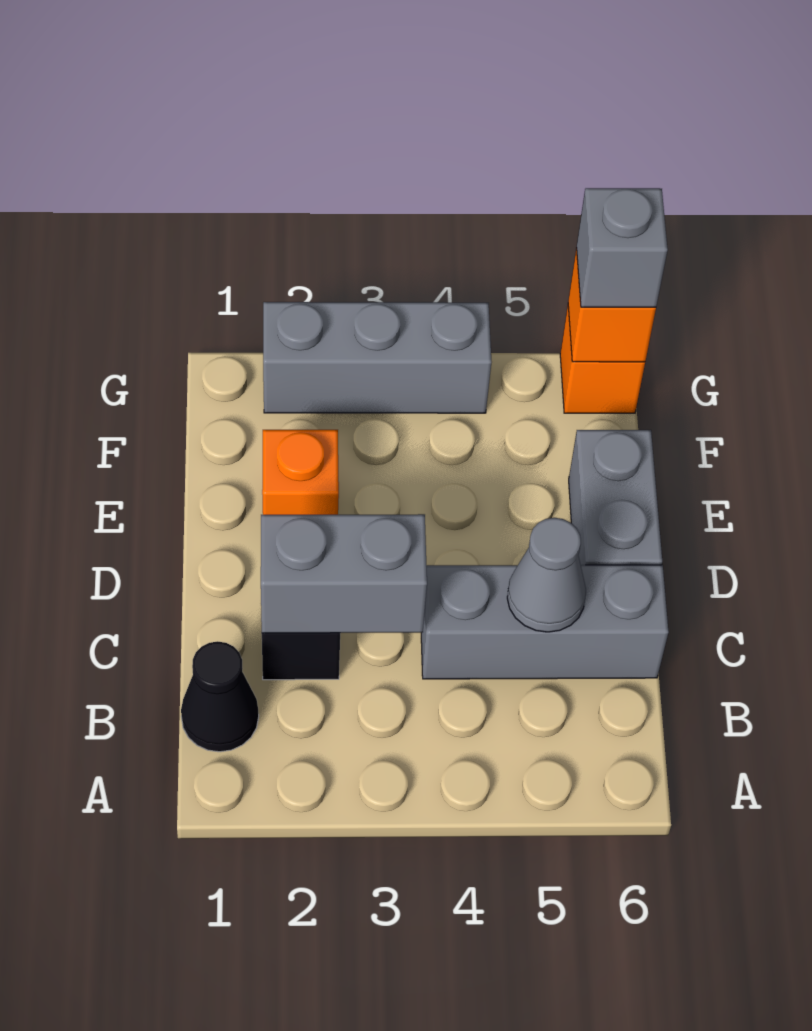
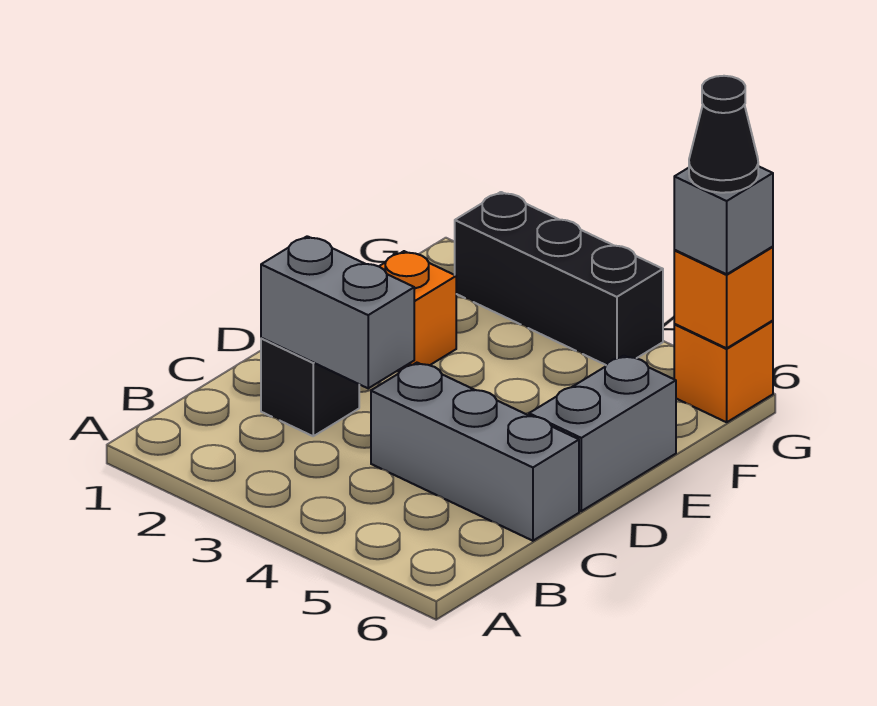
black 1x1 cone [181,641,259,752] -> black 1x1 cone moved to [689,76,758,193]
grey 1x1 cone [507,518,586,632] -> none
grey 1x3 brick [263,302,491,413] -> black 1x3 brick [455,192,663,365]

